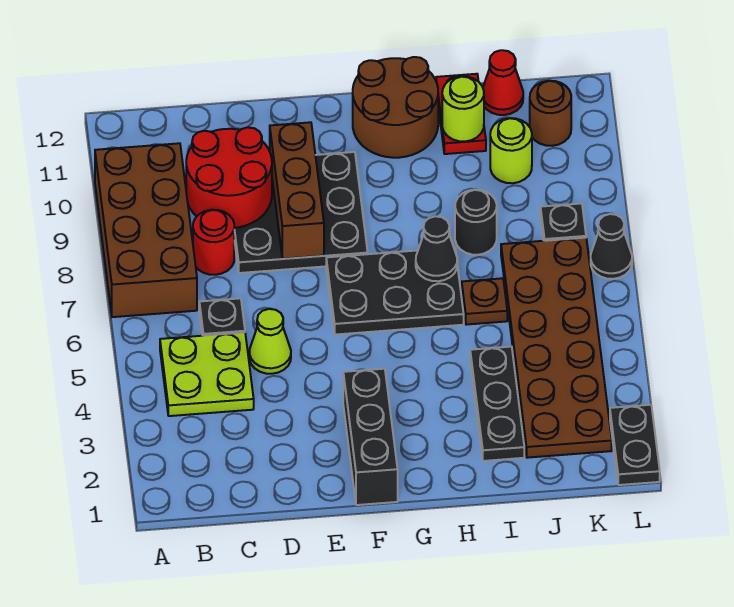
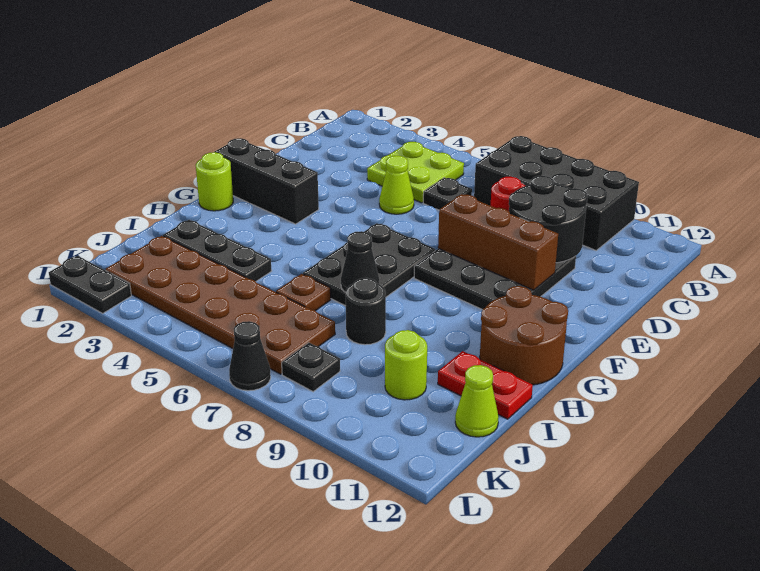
brown 2x4 brick [95,143,197,317] -> black 2x4 brick [474,136,639,250]
red 2x2 round brick [186,127,272,228] -> black 2x2 round brick [509,176,588,263]
lime 1x1 round brick [442,76,484,142] -> lime 1x1 round brick moved to [196,152,233,211]
red 1x1 cone [483,50,523,115] -> lime 1x1 cone [455,365,499,437]
brown 1x1 round brick [530,81,571,146] -> none

